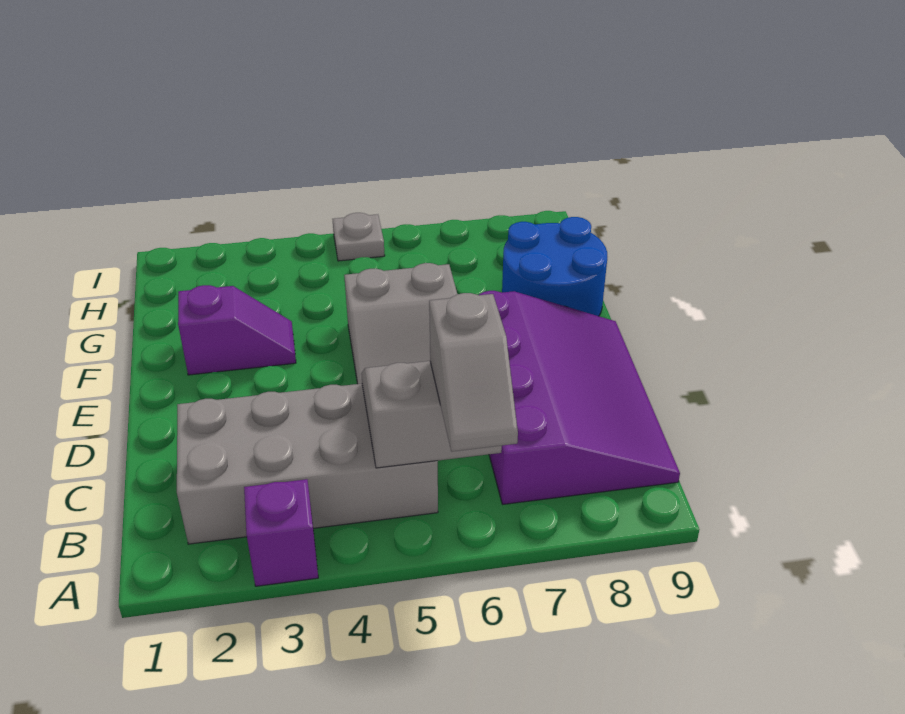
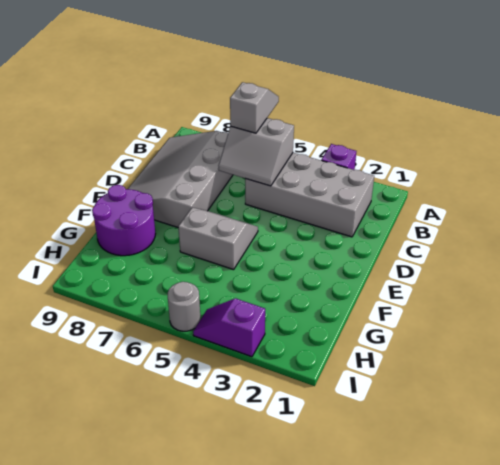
purple 3x4 slope [479,291,680,504] -> grey 3x4 slope [128,131,233,227]
purple 1x2 slope [178,285,296,375] -> purple 1x2 slope moved to [193,298,265,357]
blue 2x2 round brick [502,217,607,316] -> purple 2x2 round brick [92,185,155,256]
grey 1x1 plate [333,213,385,261] -> grey 1x1 round brick [168,282,200,331]

